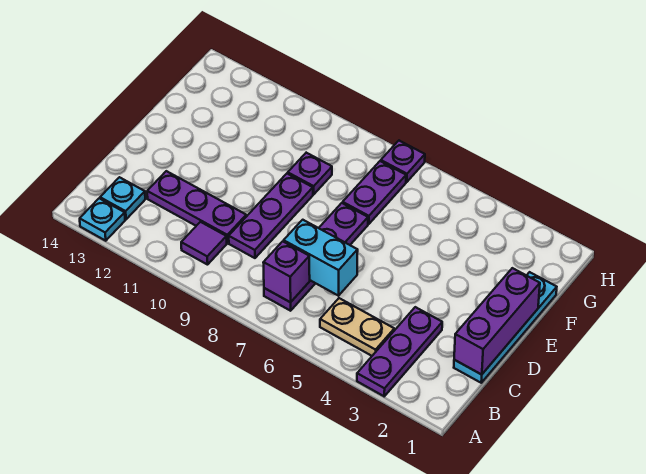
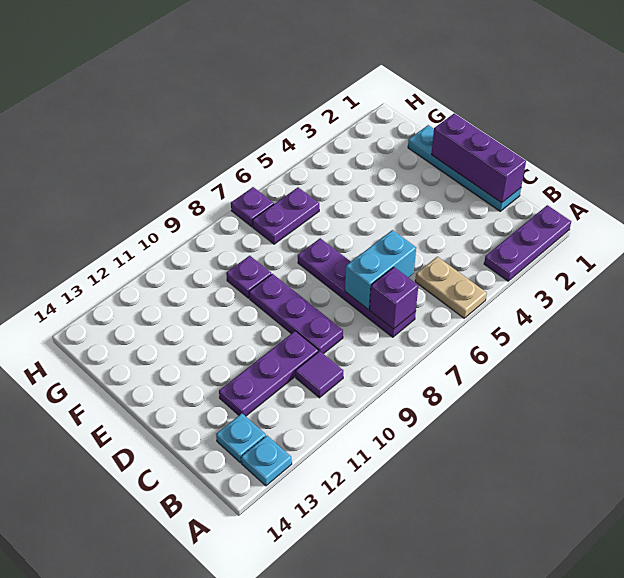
purple 1x3 plate [357,307,442,396] -> purple 1x3 plate turned to [484,205,571,281]
tan 1x2 plate [320,298,394,356] -> tan 1x2 plate turned to [415,257,487,318]
purple 1x2 plate [343,161,406,224] -> purple 1x2 plate turned to [253,187,319,244]

